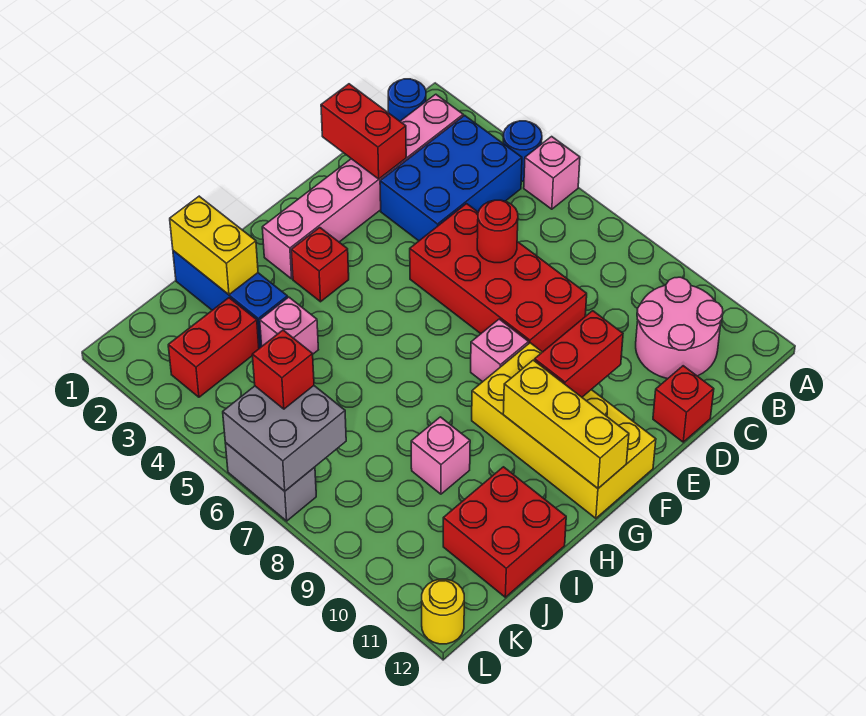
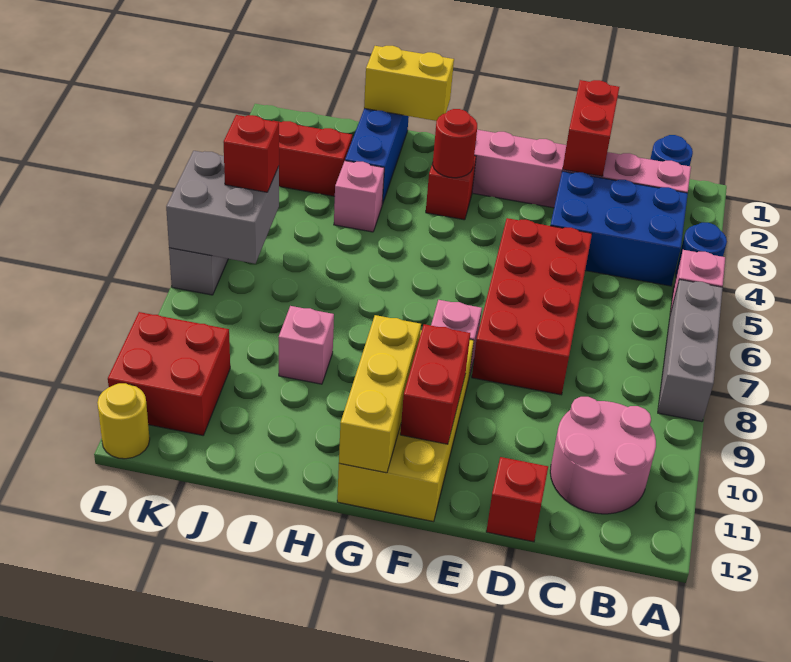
none -> grey 1x3 brick [658,279,723,422]
red 1x1 round brick [477,200,518,263] -> red 1x1 round brick moved to [433,109,477,178]
red 1x2 brick [535,311,623,397] -> red 1x2 brick turned to [400,324,470,444]
yellow 1x2 brick [170,196,258,295] -> yellow 1x2 brick turned to [364,46,454,121]
red 2x2 brick [443,467,566,597] -> red 2x2 brick moved to [108,312,230,435]

